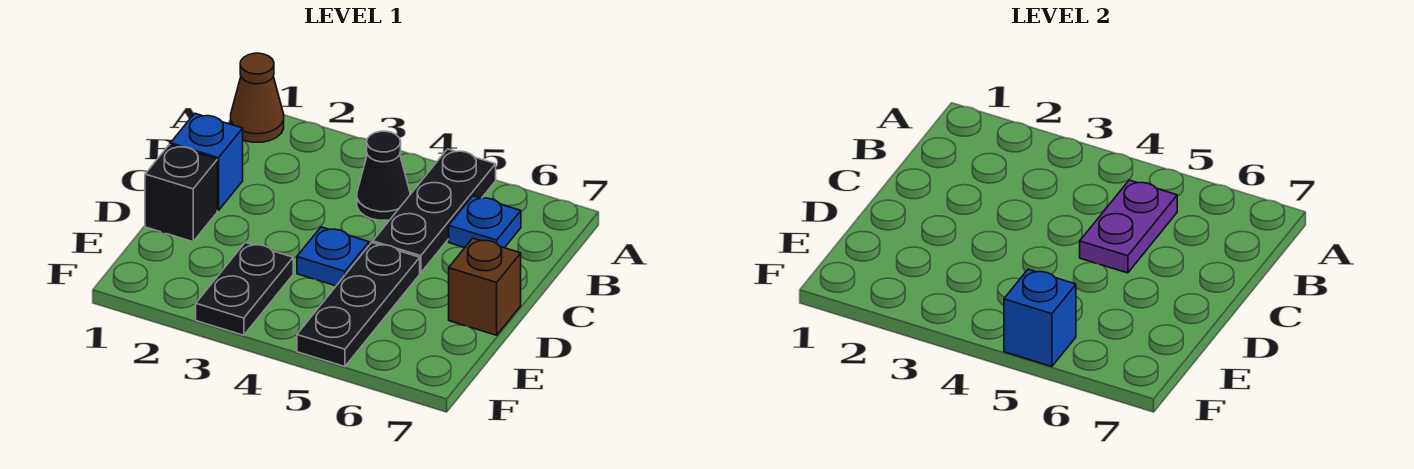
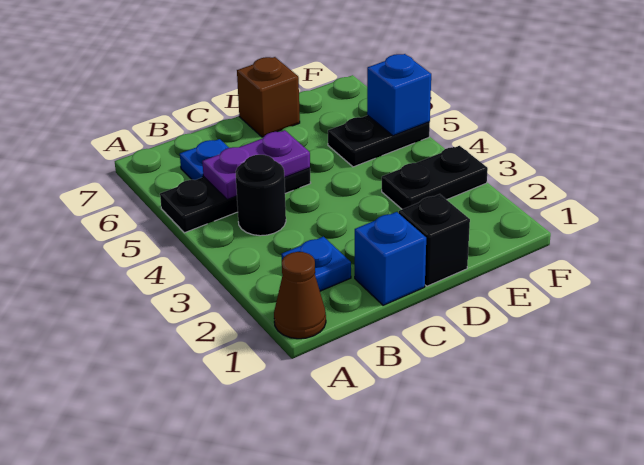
black 1x1 cone [357,131,410,220] -> black 1x1 round brick [236,155,286,236]
blue 1x1 plate [297,227,369,286] -> blue 1x1 plate moved to [282,237,351,291]
black 1x3 plate [297,243,420,367] -> black 1x2 plate [328,115,430,167]

